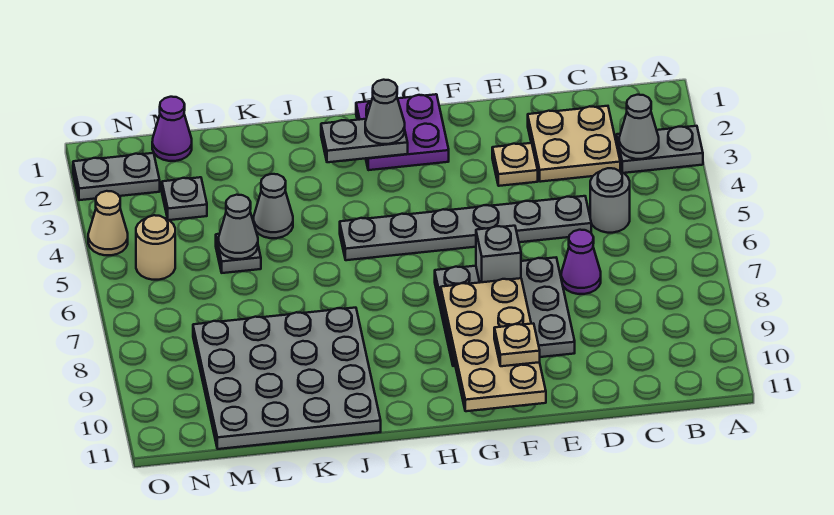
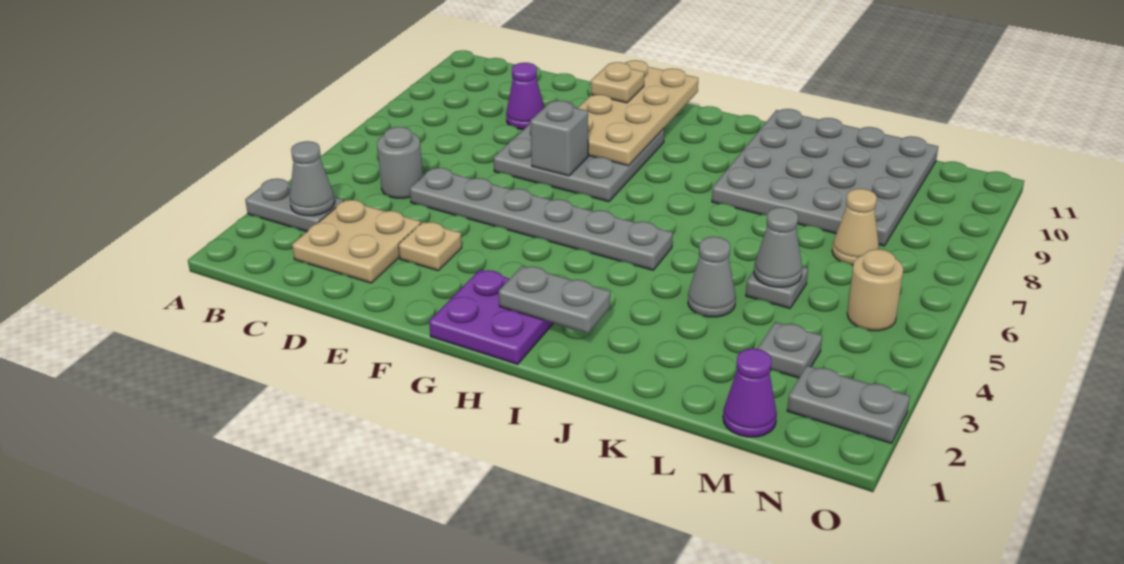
purple 1x1 cone [561,230,601,294] -> purple 1x1 cone moved to [506,63,544,129]
grey 1x1 cone [365,80,405,144] -> none
tan 1x1 cone [88,191,128,255] -> tan 1x1 cone moved to [832,189,879,265]

